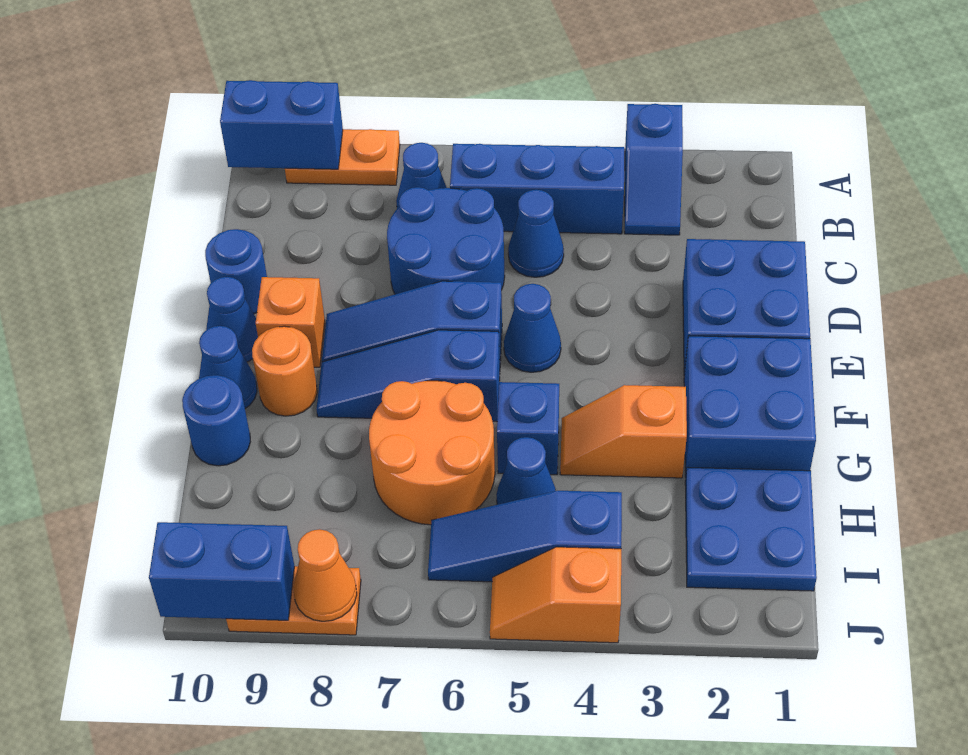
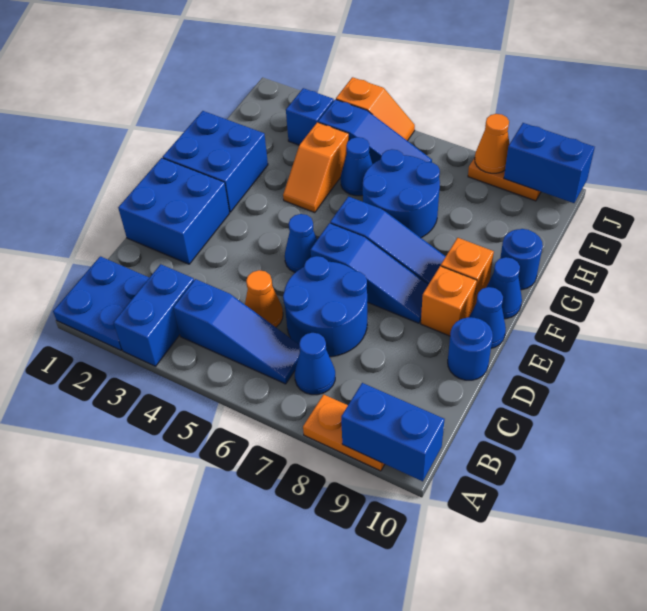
blue 1x2 slope [625,104,683,235] -> blue 1x2 brick [114,264,194,366]
blue 1x3 brick [450,144,624,234] -> blue 1x3 slope [173,279,300,384]
blue 1x1 cone [508,190,564,277] -> orange 1x1 cone [245,270,283,327]
orange 1x1 round brick [252,326,317,416] -> orange 1x1 brick [441,238,494,308]
orange 1x2 slope [560,385,687,478] -> orange 1x2 slope turned to [283,122,349,212]
blue 1x1 brick [497,382,559,475] -> blue 1x1 brick moved to [286,88,334,145]
orange 2x2 round brick [369,381,495,525] -> blue 2x2 round brick [363,149,440,238]
blue 2x2 plate [685,467,817,591] -> blue 2x2 plate moved to [53,256,149,350]

